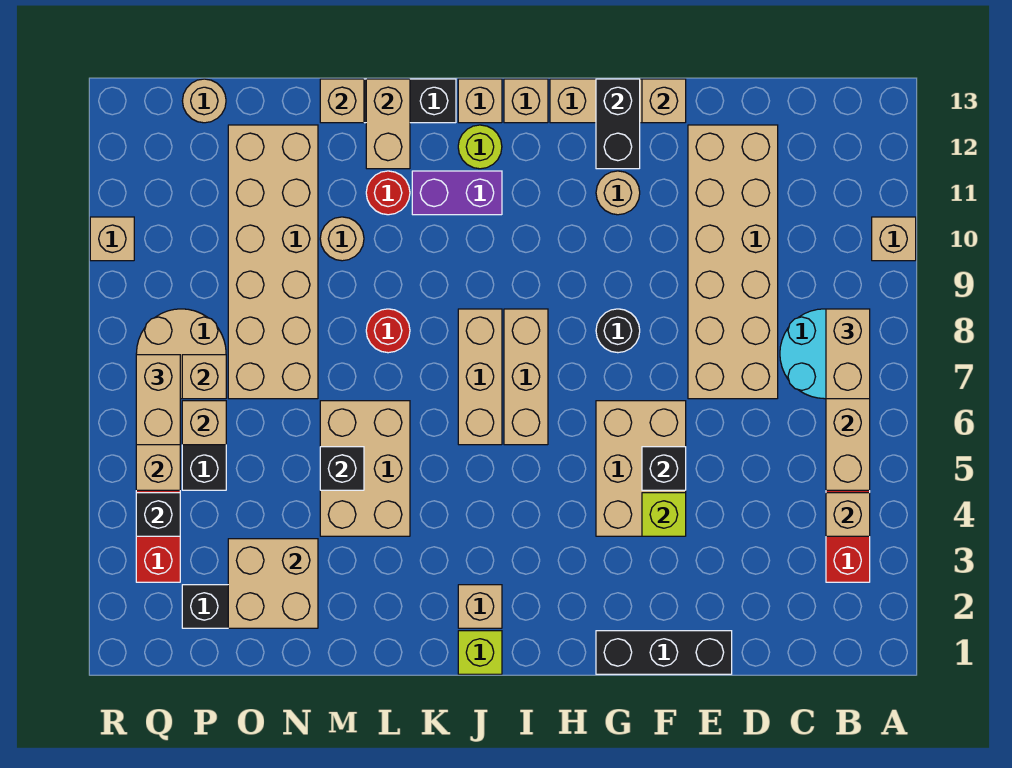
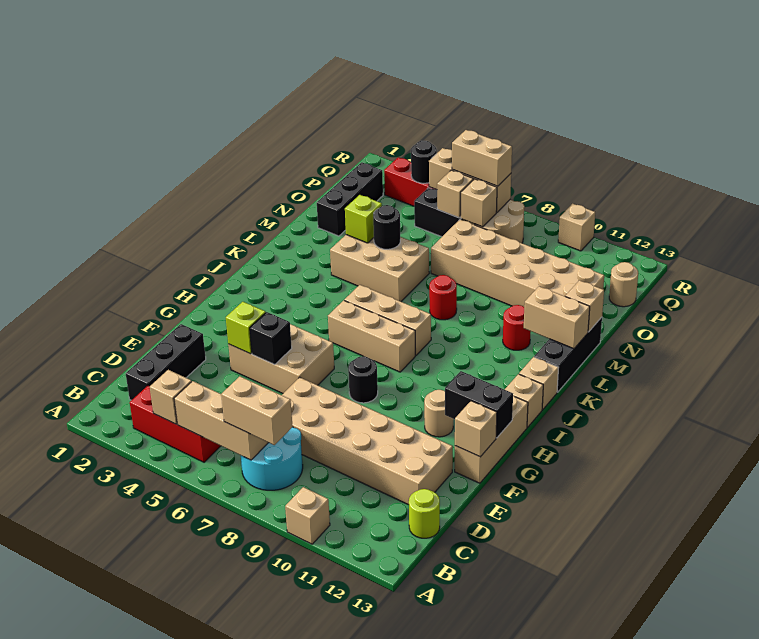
black 1x3 brick [596,631,732,674] -> black 1x3 brick moved to [126,324,206,400]
lime 1x1 brick [458,631,502,674] -> lime 1x1 brick moved to [345,195,382,243]
tan 1x1 brick [458,585,502,628] -> none
purple 1x2 brick [412,171,502,215] -> none
lime 1x1 round brick [458,125,502,169] -> lime 1x1 round brick moved to [409,489,440,538]
black 1x1 brick [320,447,364,490] -> black 1x1 round brick [373,205,400,249]
tan 1x1 round brick [320,217,364,261] -> none
tan 2x2 brick [228,539,318,628] -> none
black 1x1 brick [136,493,180,536] -> black 1x1 round brick [411,141,437,183]

